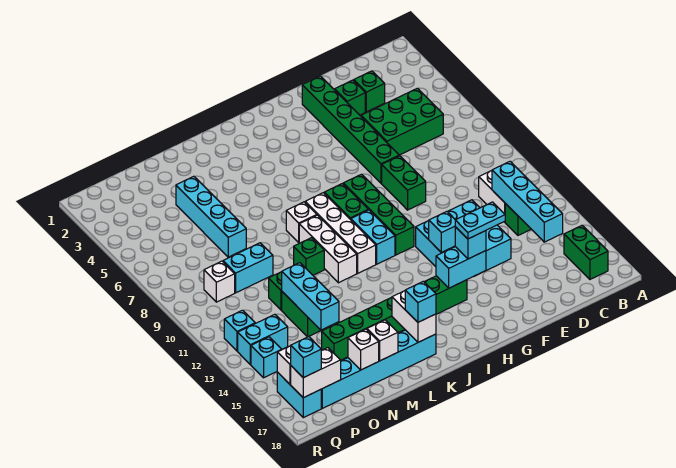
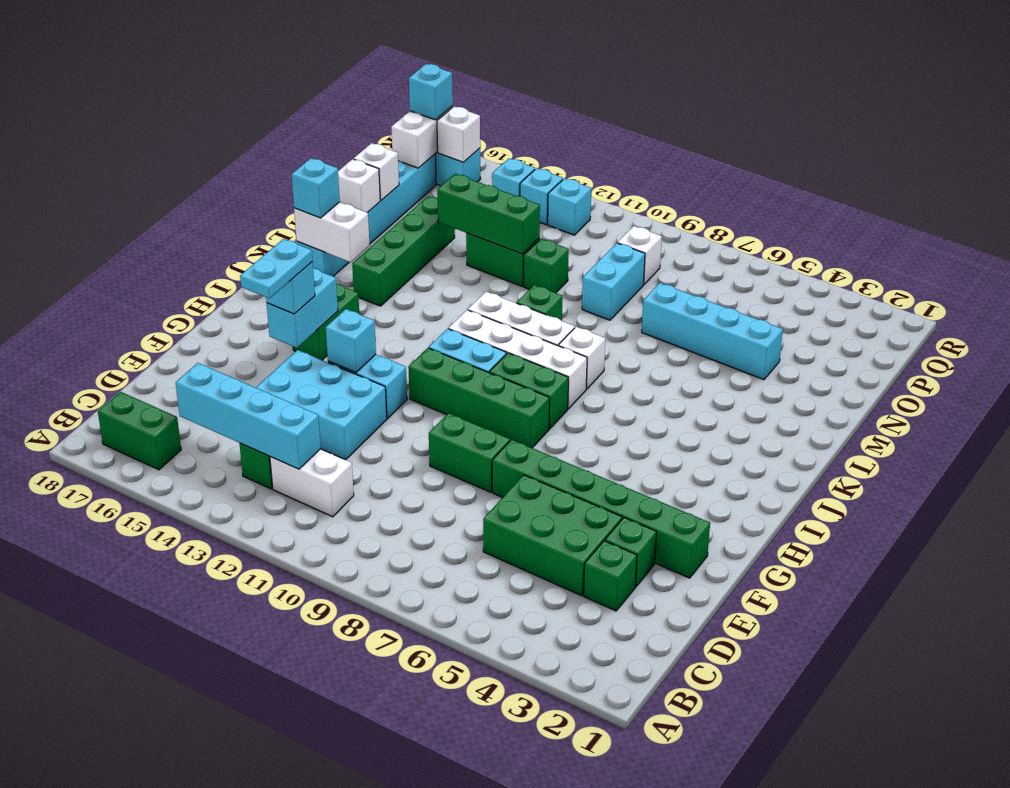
green 2x3 brick [361,88,443,155] -> green 2x3 brick turned to [483,475,622,596]
cyan 1x3 brick [282,263,339,330] -> green 1x3 brick [437,174,540,254]
cyan 1x2 brick [238,314,288,364] -> cyan 1x1 brick [520,168,563,225]

